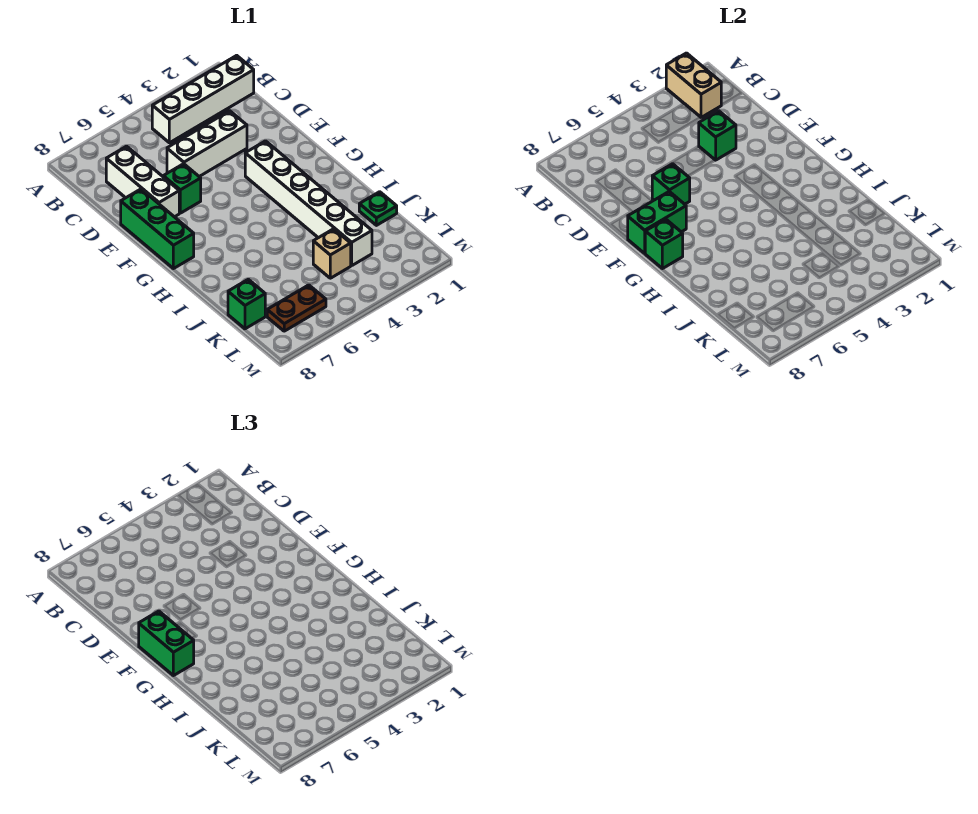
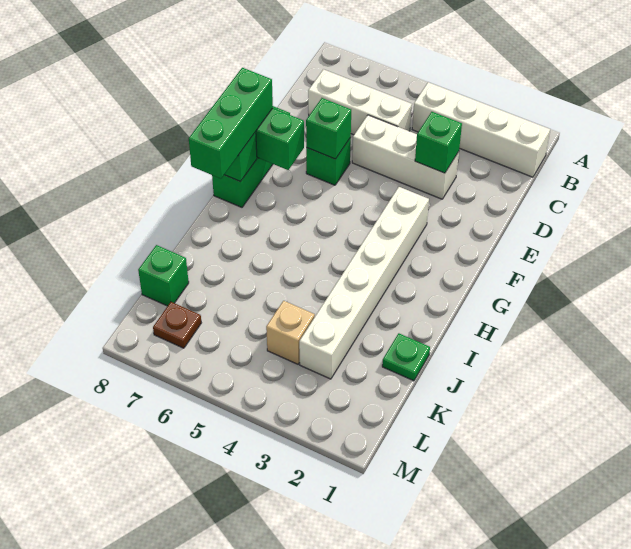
tan 1x2 brick [666,53,721,118] -> none
white 1x3 brick [106,146,179,217] -> white 1x3 brick turned to [308,69,412,135]
green 1x2 brick [139,611,194,676] -> green 1x3 brick [189,68,273,179]
brown 1x2 plate [267,285,326,331] -> brown 1x1 plate [153,302,201,348]

